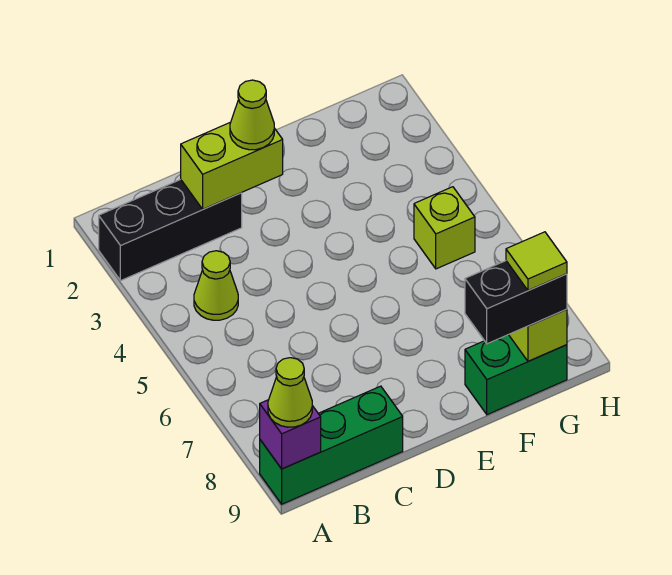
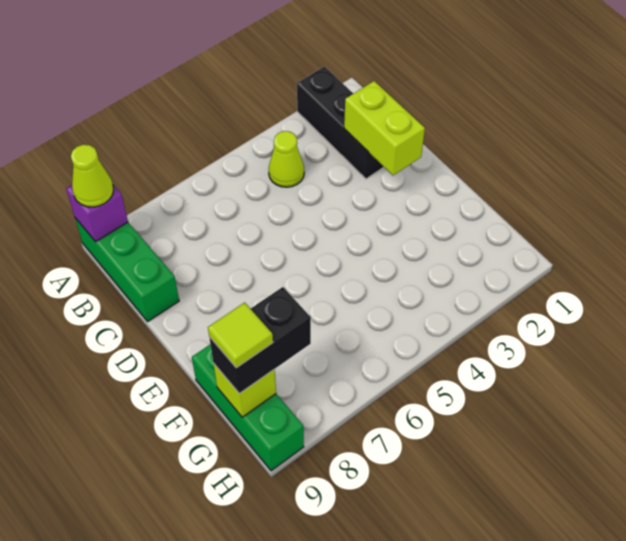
lime 1x1 cone [230,80,274,150] -> none
green 1x2 brick [465,335,567,415] -> green 1x3 brick [192,345,304,471]
black 1x2 brick [465,261,567,344] -> black 1x2 brick turned to [209,287,311,394]
lime 1x1 brick [414,187,475,269] -> none

